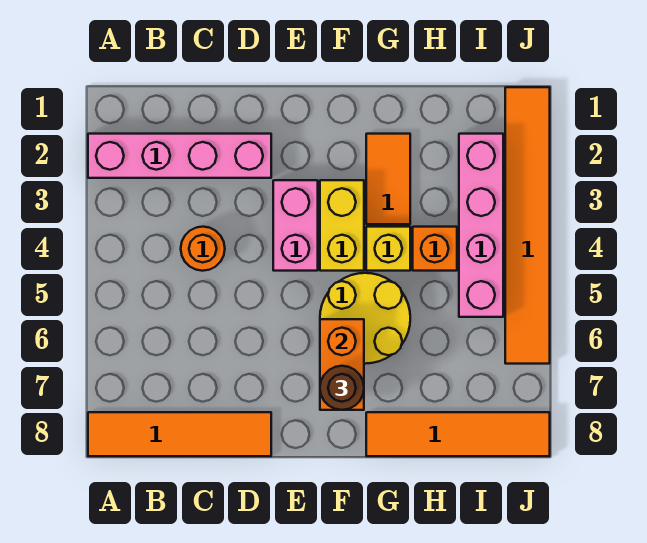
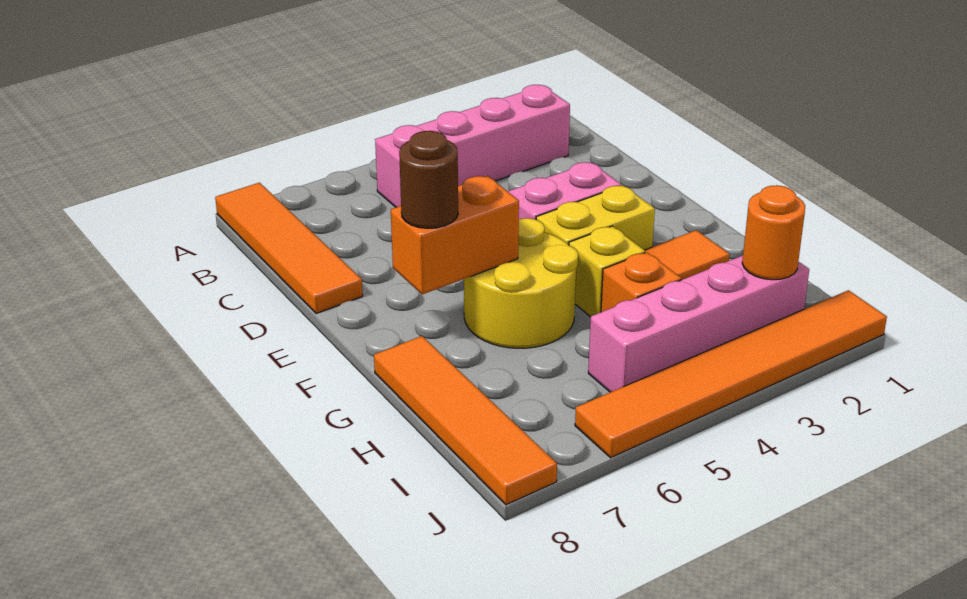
pink 1x4 brick [88,134,271,178] -> pink 1x4 brick turned to [375,85,570,207]
orange 1x1 round brick [181,227,225,271] -> orange 1x1 round brick moved to [742,185,805,280]

